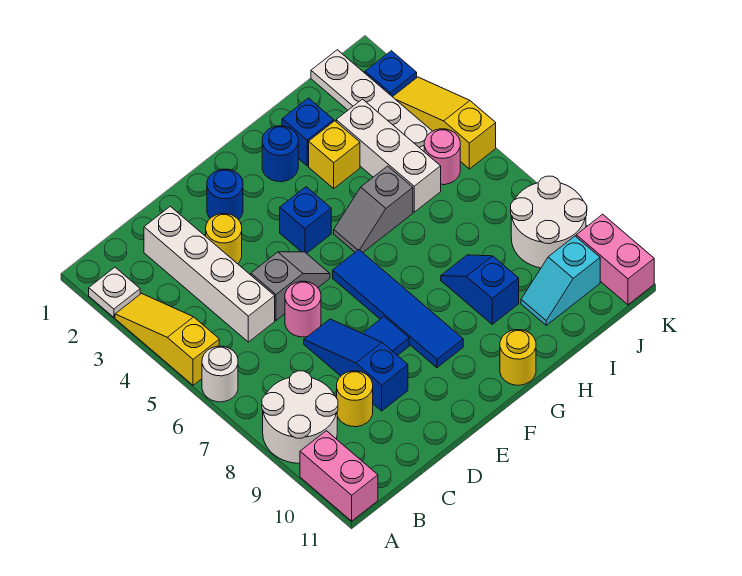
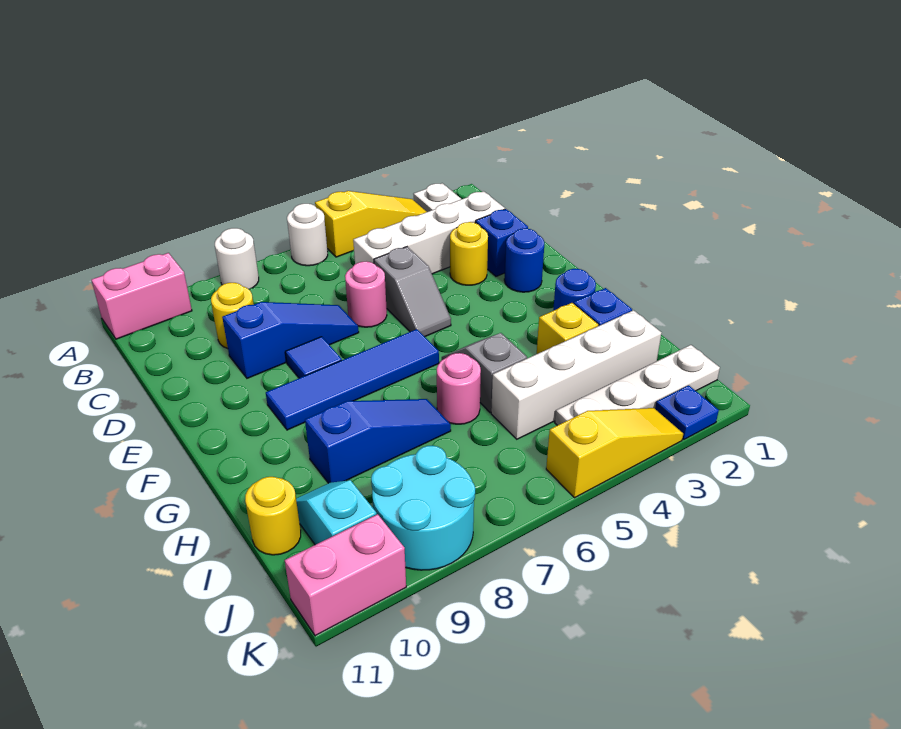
white 2x2 round brick [262,371,338,463] -> white 1x1 round brick [215,228,259,289]
blue 1x1 brick [280,187,331,253] -> blue 1x1 brick moved to [476,209,528,276]
yellow 1x1 round brick [500,330,536,385] -> yellow 1x1 round brick moved to [245,477,301,555]
blue 1x2 slope [441,255,519,324] -> blue 1x3 slope [305,399,451,483]
white 1x3 brick [336,99,441,212] -> white 1x4 brick [491,310,661,439]
pink 1x1 round brick [424,129,460,185] -> pink 1x1 round brick moved to [437,353,481,424]
white 2x2 round brick [511,176,587,268] -> cyan 2x2 round brick [371,446,475,570]

